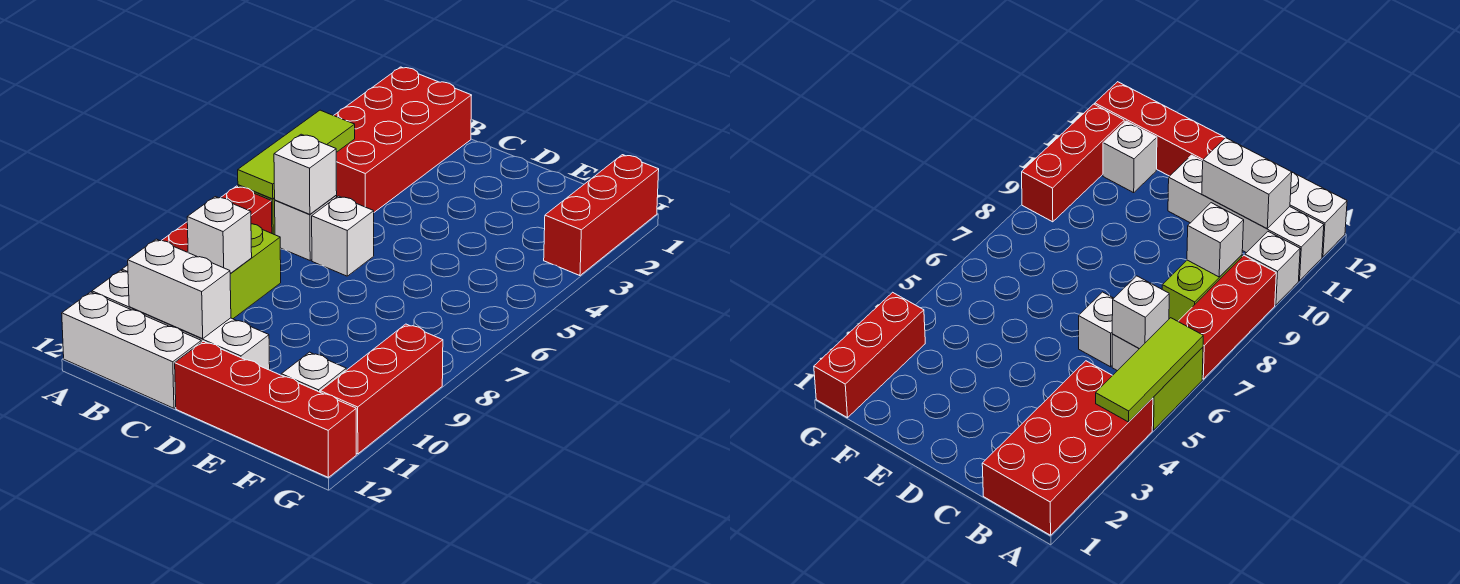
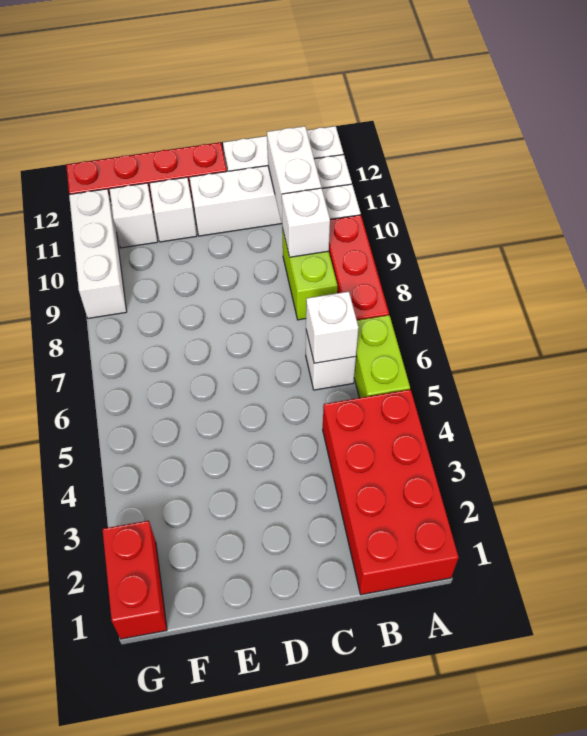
lime 1x3 tile [238,110,355,199] -> none
white 1x2 brick [128,239,231,339] -> white 1x2 brick turned to [267,126,321,223]
white 1x1 brick [312,196,374,276] -> white 1x1 brick moved to [150,177,197,242]
red 1x3 brick [544,155,659,276] -> red 1x2 brick [102,521,167,639]
red 1x3 brick [320,324,443,454] -> white 1x3 brick [69,189,127,318]

